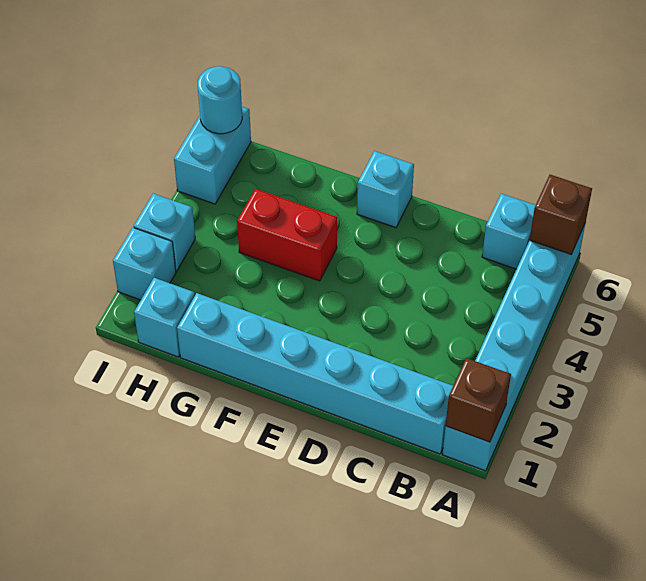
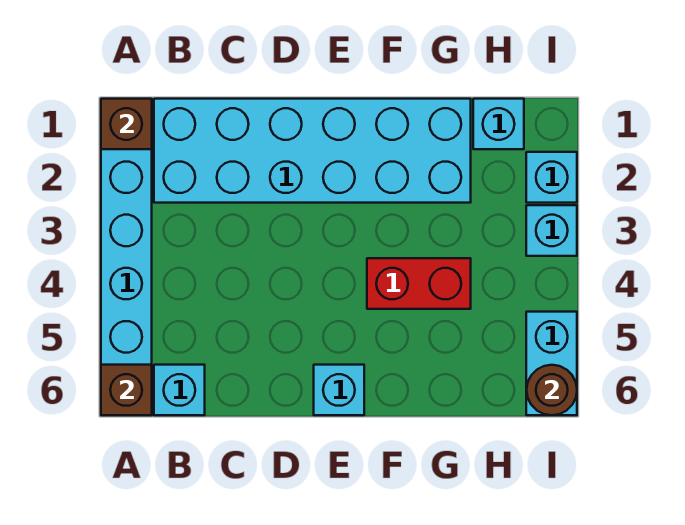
cyan 1x6 brick [177,293,453,454] -> cyan 2x6 brick [154,99,471,203]
cyan 1x1 round brick [198,66,242,134] -> brown 1x1 round brick [526,365,577,415]

